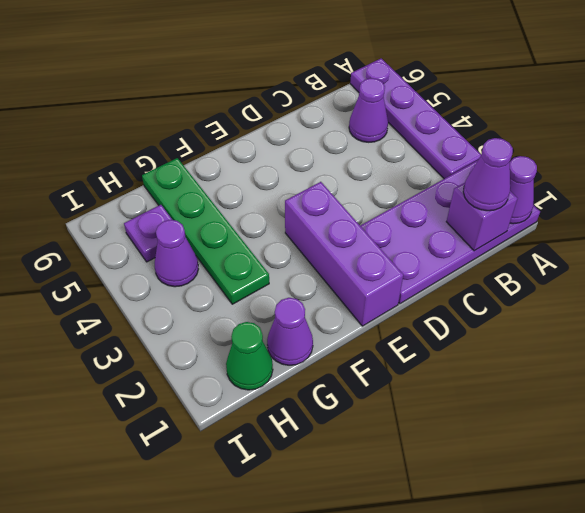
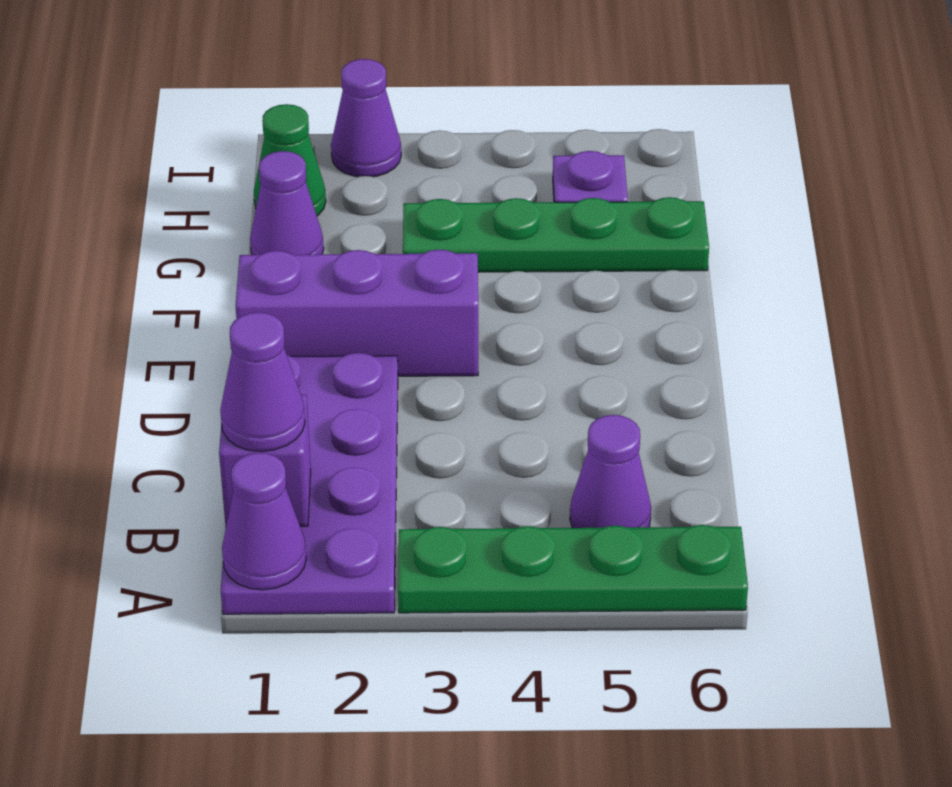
purple 1x4 plate [350,58,481,179] -> green 1x4 plate [398,525,748,613]
purple 1x1 cone [155,220,198,287] -> purple 1x1 cone moved to [331,59,401,177]

